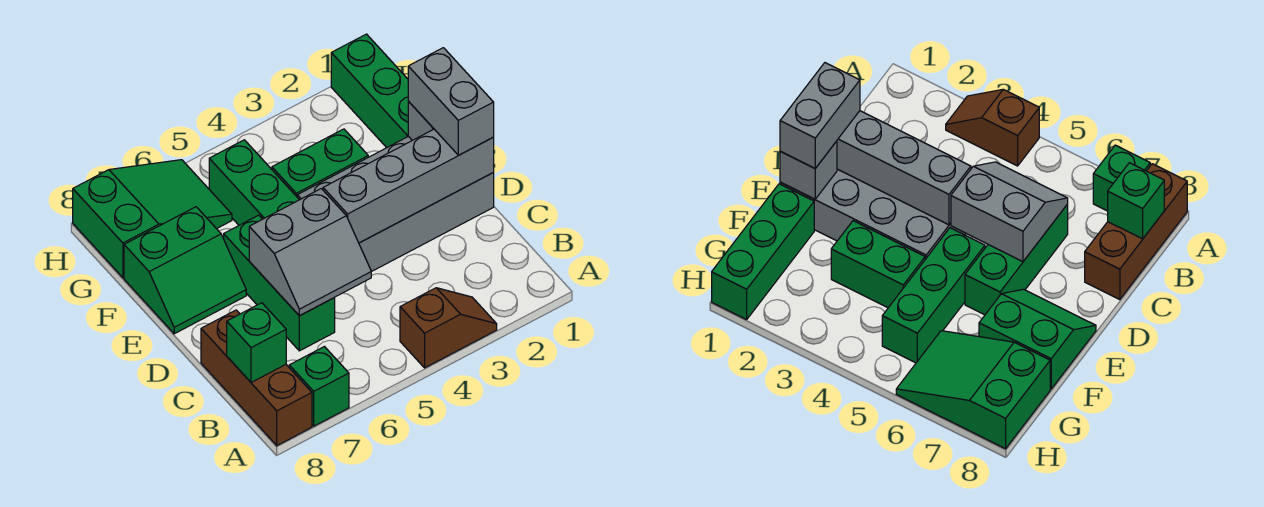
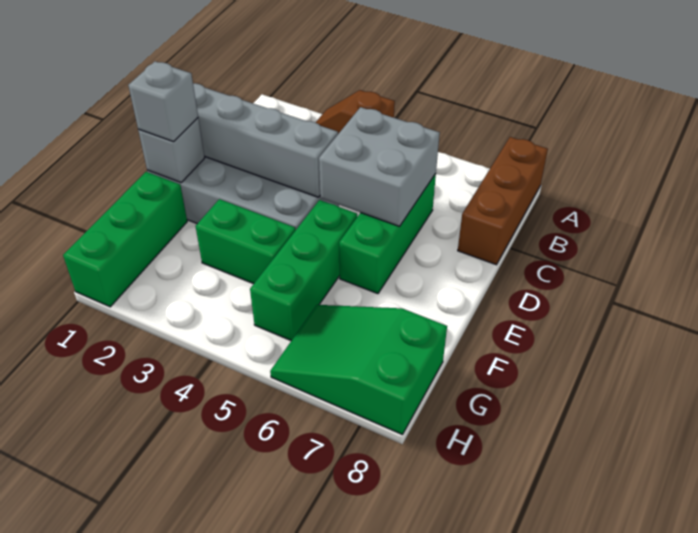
green 1x1 brick [289,347,349,426] -> none
green 1x1 brick [227,303,286,382] -> none
grey 2x2 slope [249,189,371,316] -> grey 2x2 brick [319,107,440,226]
grey 1x2 brick [408,48,494,155] -> grey 1x1 brick [128,61,198,142]
green 2x2 slope [124,207,246,334] -> none

